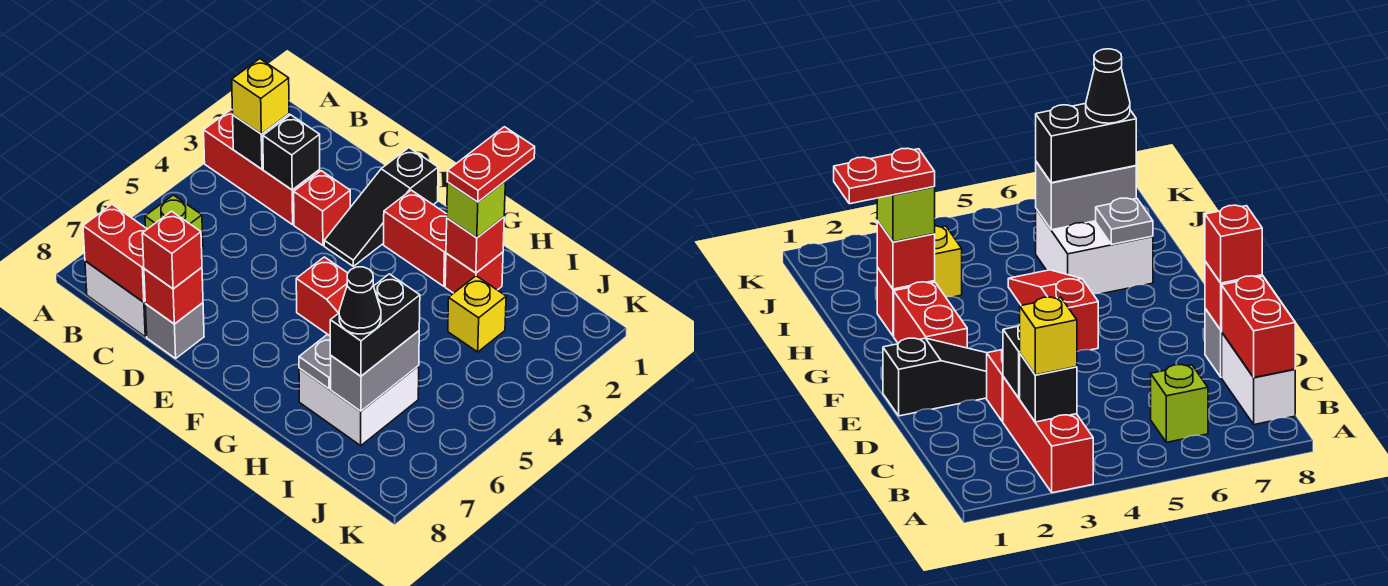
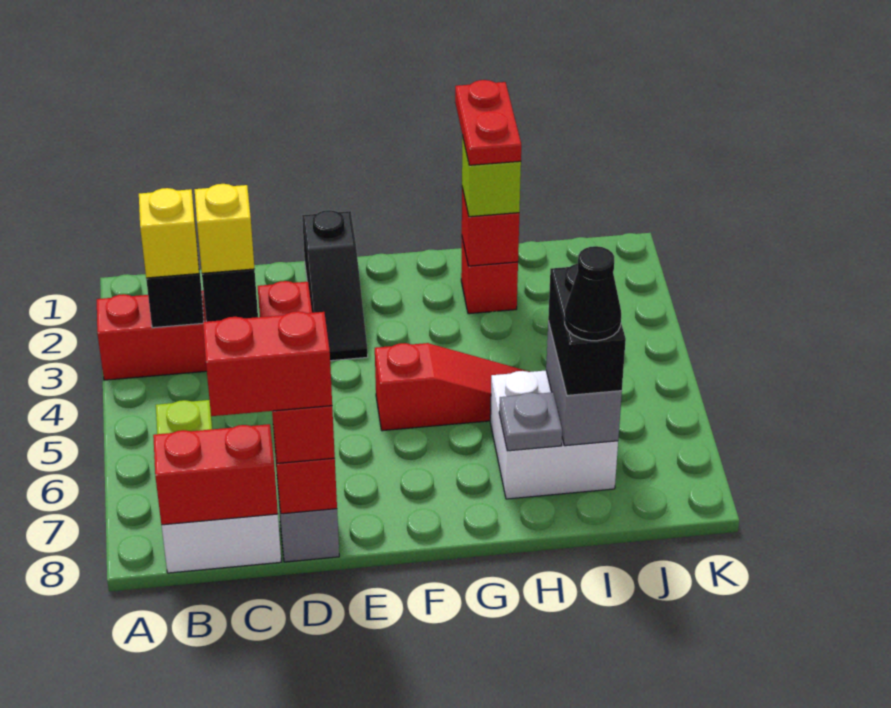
red 1x2 brick [384,190,447,286] -> red 1x2 brick moved to [203,311,332,416]
yellow 1x1 brick [448,276,506,352] -> yellow 1x1 brick moved to [194,184,254,273]

